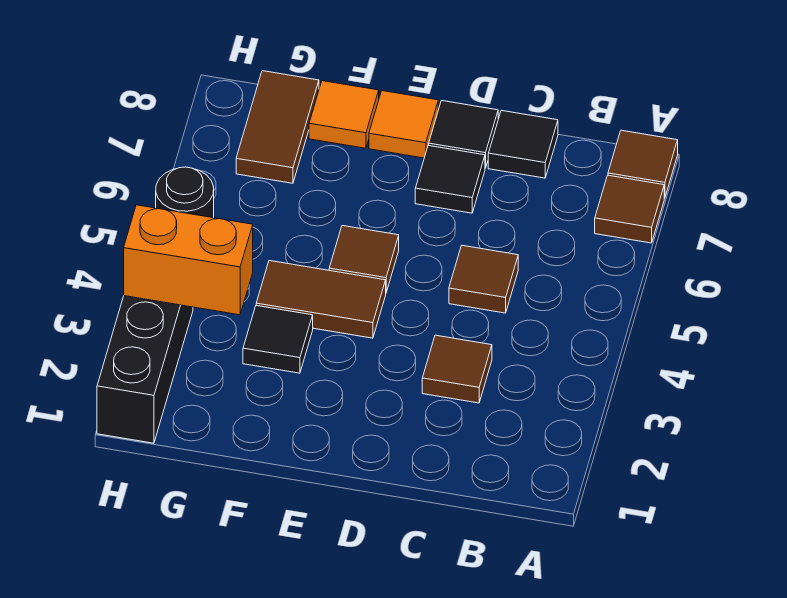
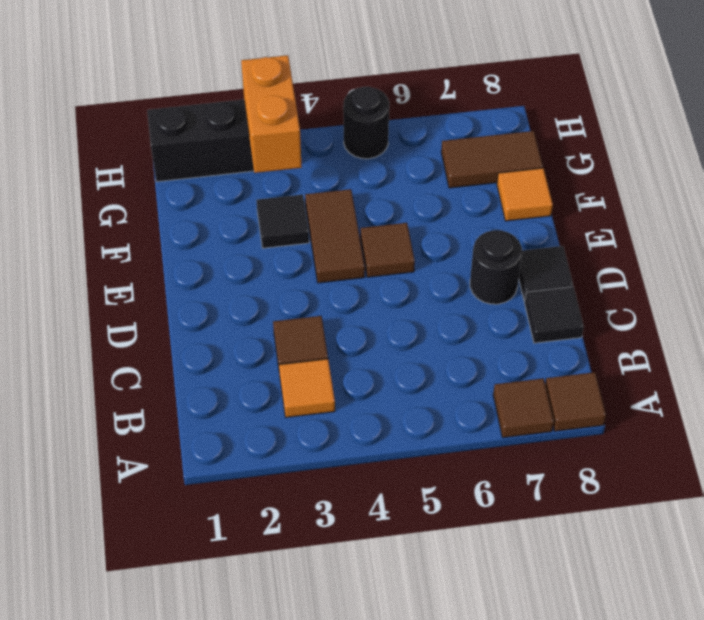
brown 1x1 tile [449,245,518,313] -> none
black 1x1 tile [415,145,485,213] -> black 1x1 round brick [470,230,522,304]
orange 1x1 tile [369,91,438,158] -> orange 1x1 tile moved to [279,359,335,417]

